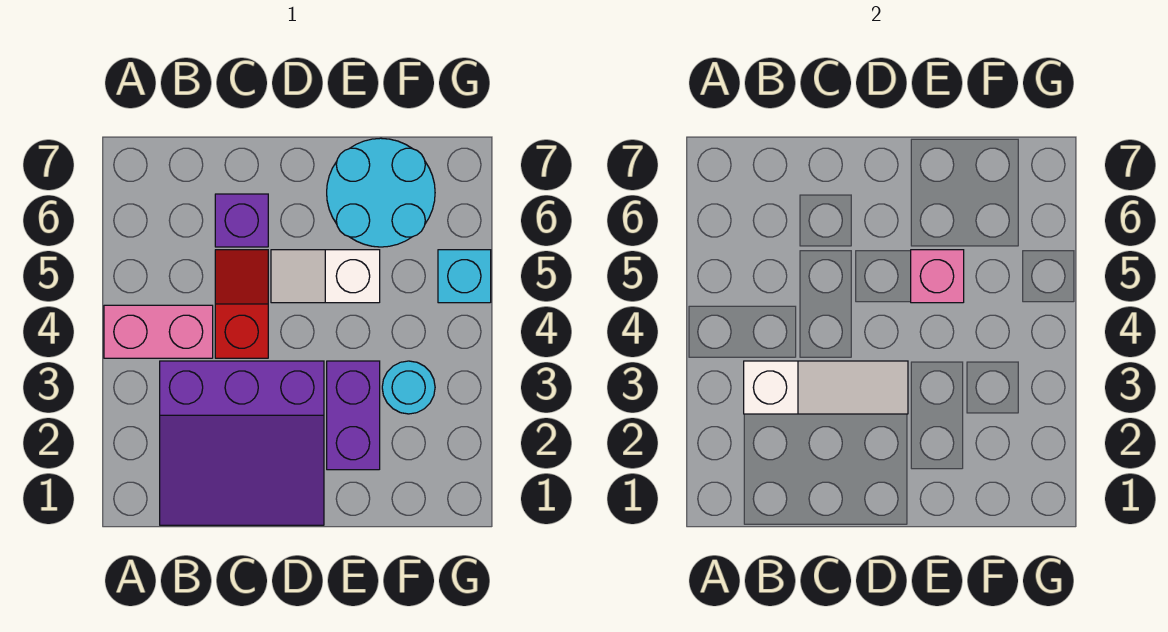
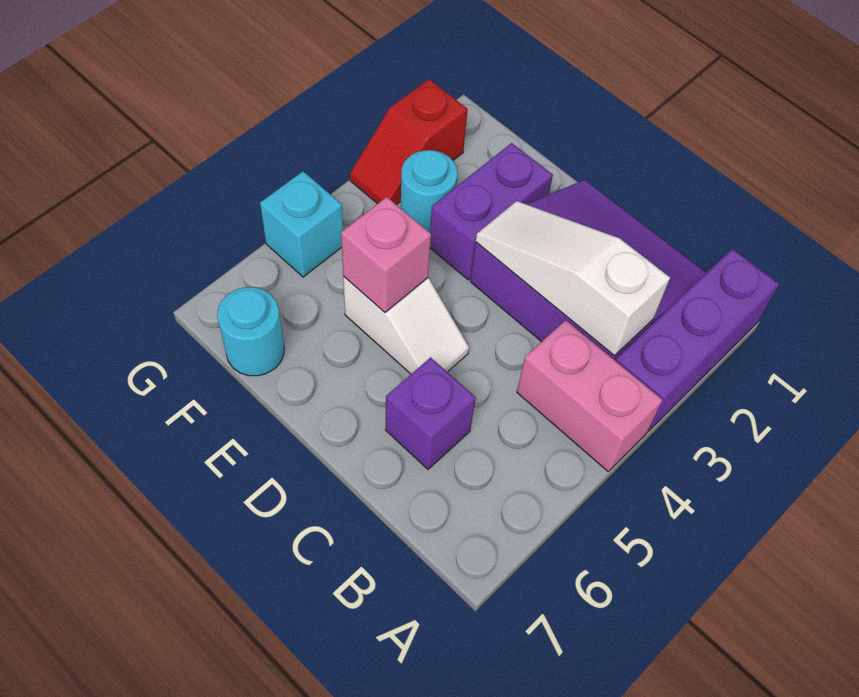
none -> purple 1x3 brick [616,249,779,431]
red 1x2 slope [215,250,268,358] -> red 1x2 slope moved to [350,79,468,205]
cyan 2x2 round brick [327,138,435,247] -> cyan 1x1 round brick [217,287,284,376]

